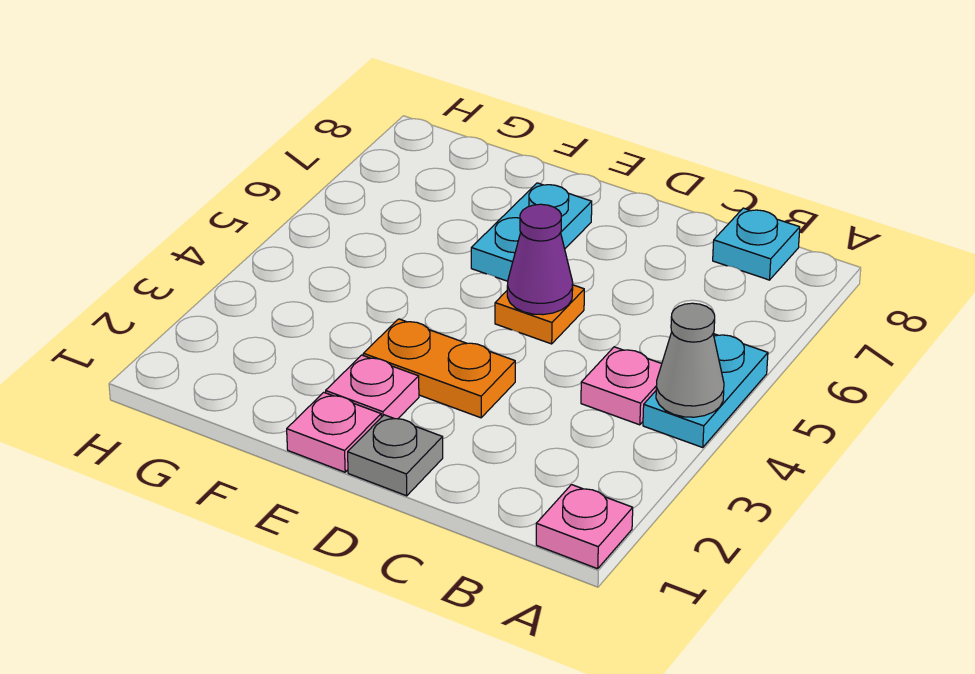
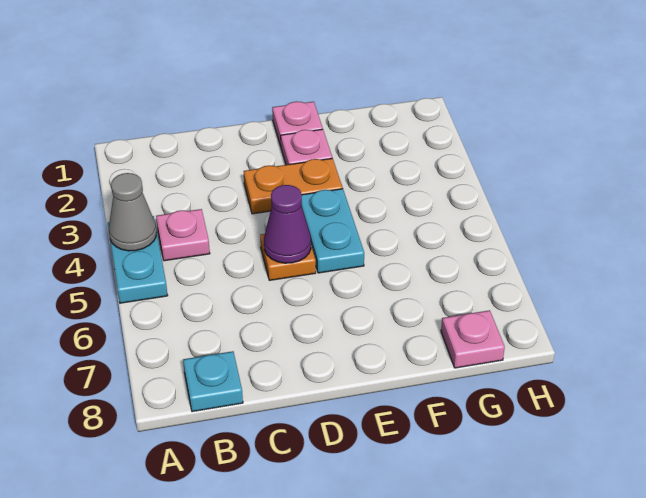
pink 1x1 plate [536,485,633,569] -> pink 1x1 plate moved to [441,310,505,368]
grey 1x1 plate [348,415,443,496] -> none
cyan 1x2 plate [471,183,592,281] -> cyan 1x2 plate moved to [302,189,364,273]

